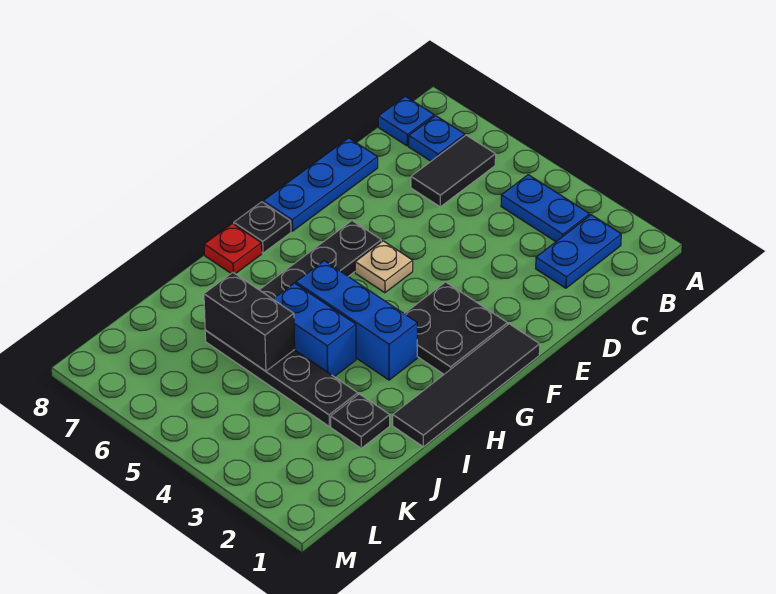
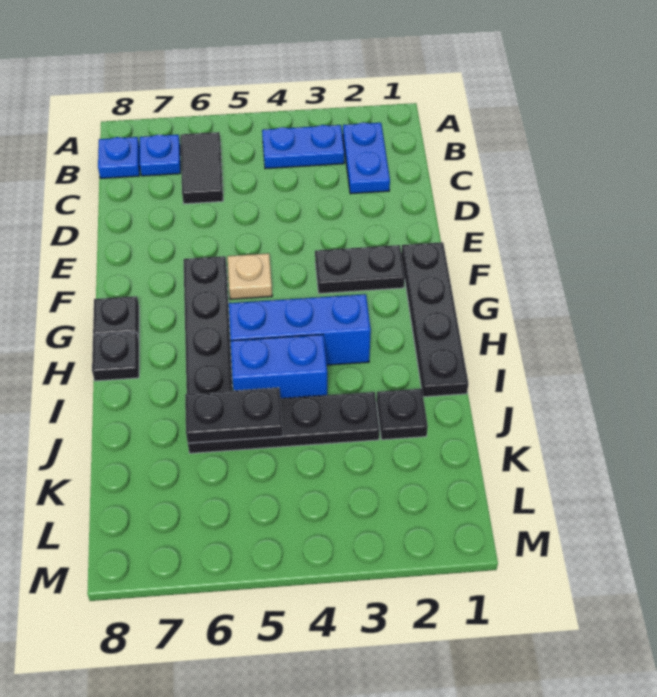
blue 1x3 plate [263,138,378,231] -> none
black 1x4 tile [393,324,540,447] -> black 1x4 plate [401,242,468,397]
black 2x2 plate [404,282,508,374] -> black 1x2 plate [315,245,405,293]
red 1x1 plate [204,223,262,274] -> black 1x1 plate [92,332,139,381]
black 1x2 brick [204,272,295,371] -> black 1x2 plate [185,388,283,443]

